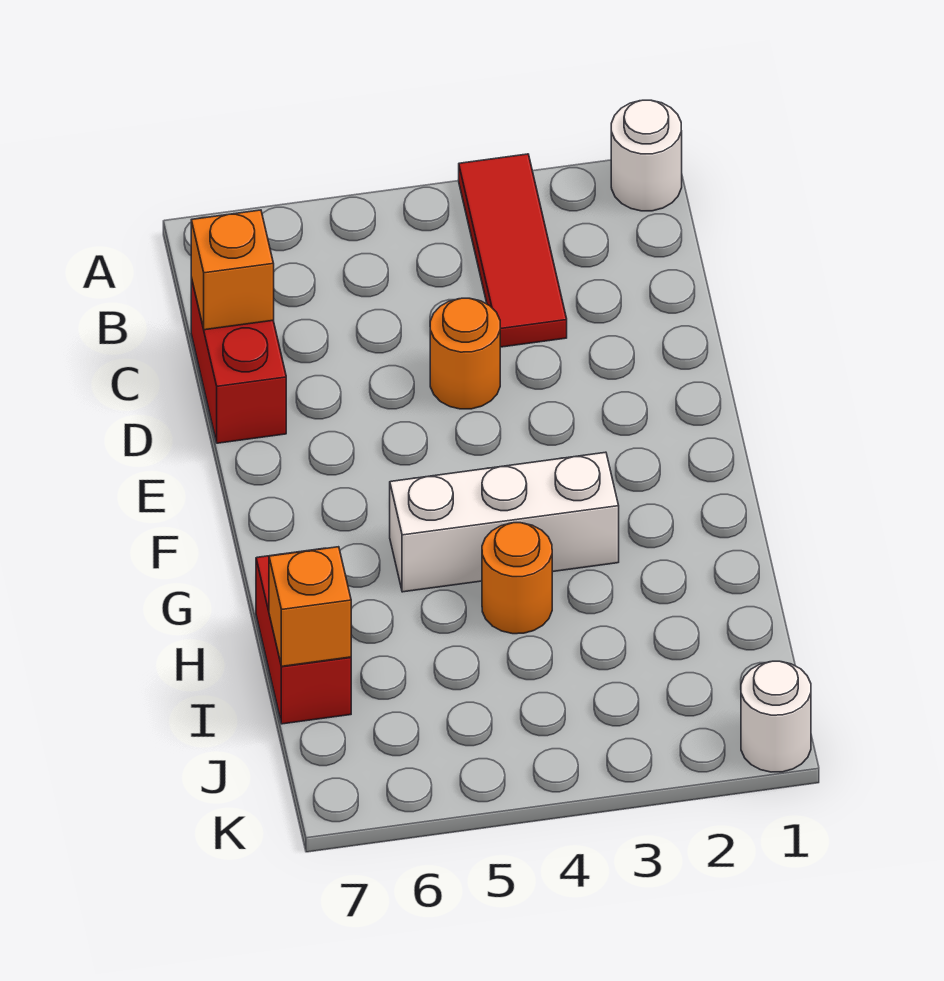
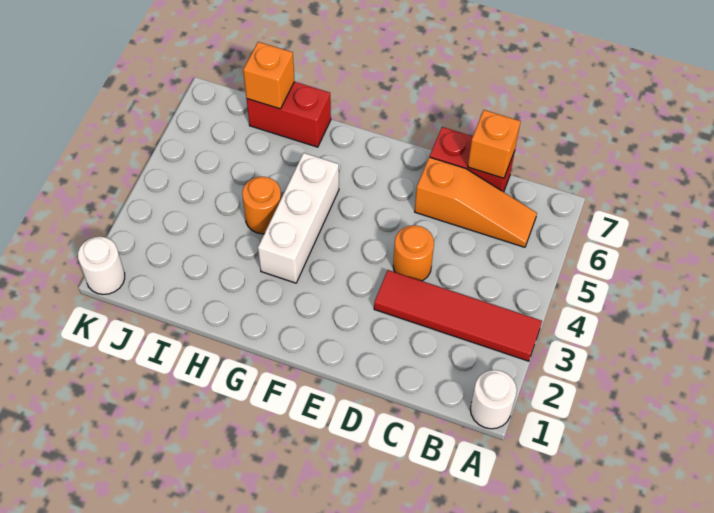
red 1x3 tile [459,154,567,347] -> red 1x4 tile [374,270,542,361]
none -> orange 1x3 slope [415,157,537,247]

